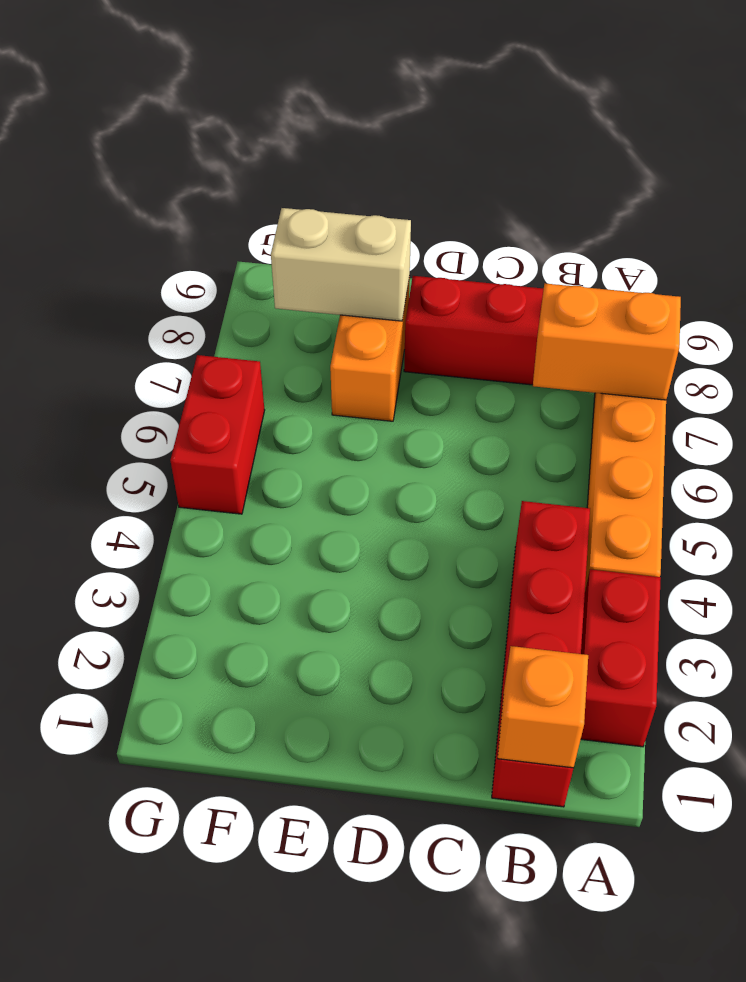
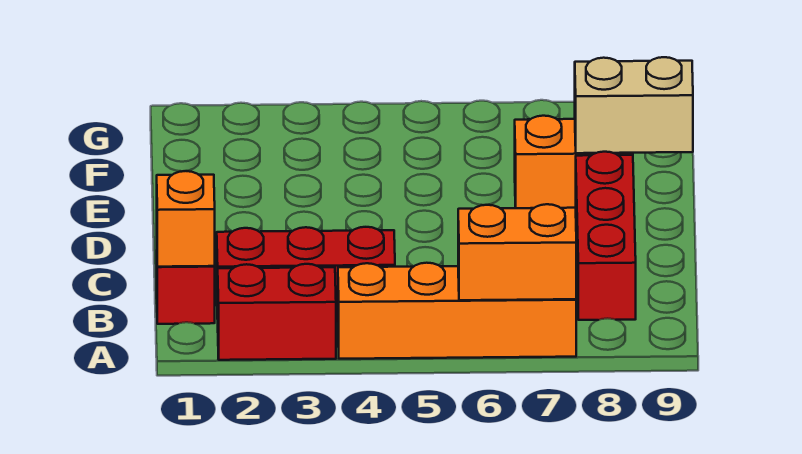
orange 1x2 brick [533,283,681,400] -> orange 1x2 brick turned to [458,204,576,300]
tan 1x2 brick [271,208,411,321] -> tan 1x2 brick turned to [575,57,693,153]
red 1x2 brick [170,355,265,514] -> none

